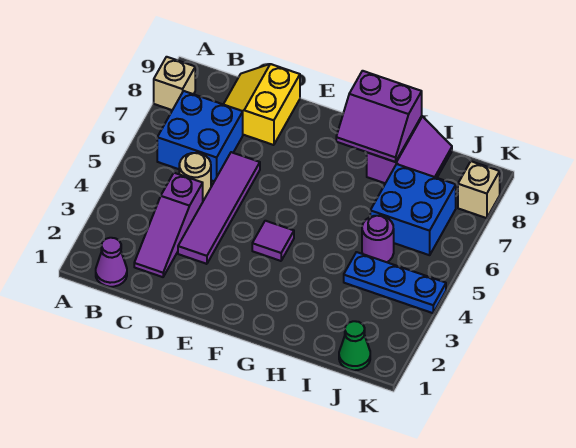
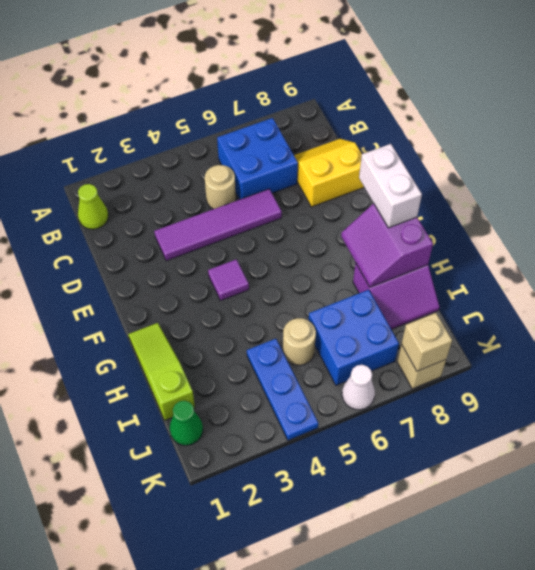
tan 1x1 brick [154,57,195,110] -> tan 1x1 brick moved to [402,313,452,371]
purple 1x1 cone [96,238,127,287] -> lime 1x1 cone [78,184,109,229]
purple 1x3 slope [134,173,203,277] -> none
none -> white 1x2 brick [359,144,422,228]
none -> lime 1x3 slope [128,323,195,420]
purple 1x1 round brick [362,216,394,262] -> tan 1x1 round brick [283,318,316,365]
none -> white 1x1 cone [342,365,375,410]

